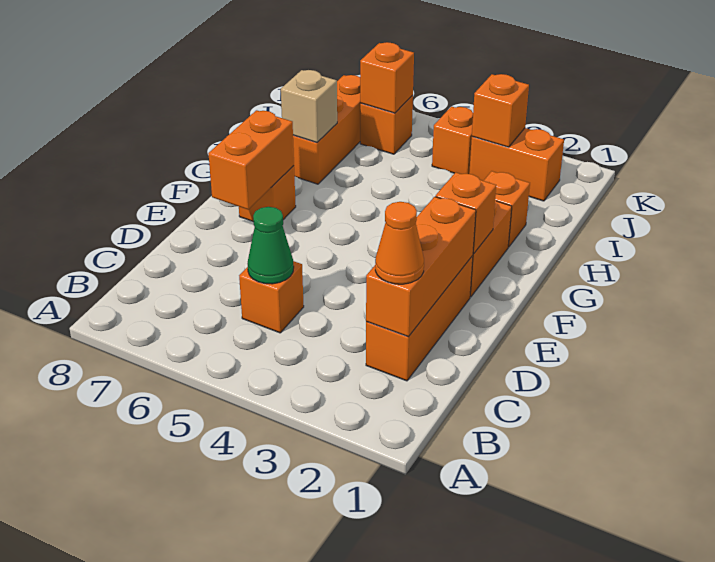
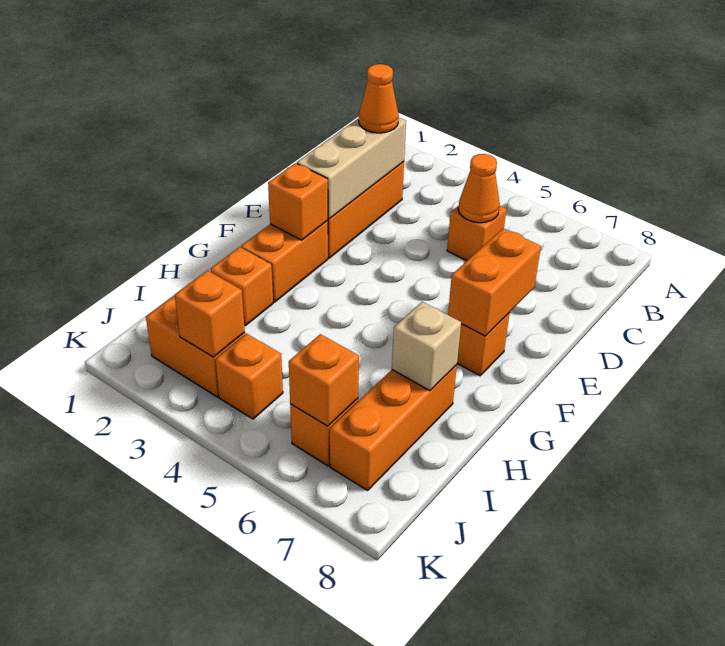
orange 1x3 brick [366,197,476,337] -> tan 1x3 brick [297,118,406,219]
green 1x1 cone [247,207,294,284] -> orange 1x1 cone [458,154,500,223]

